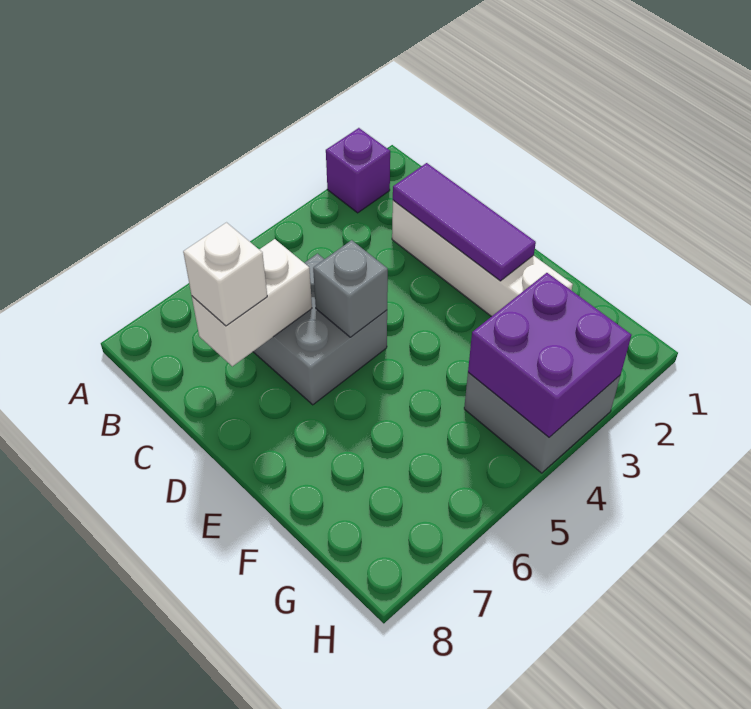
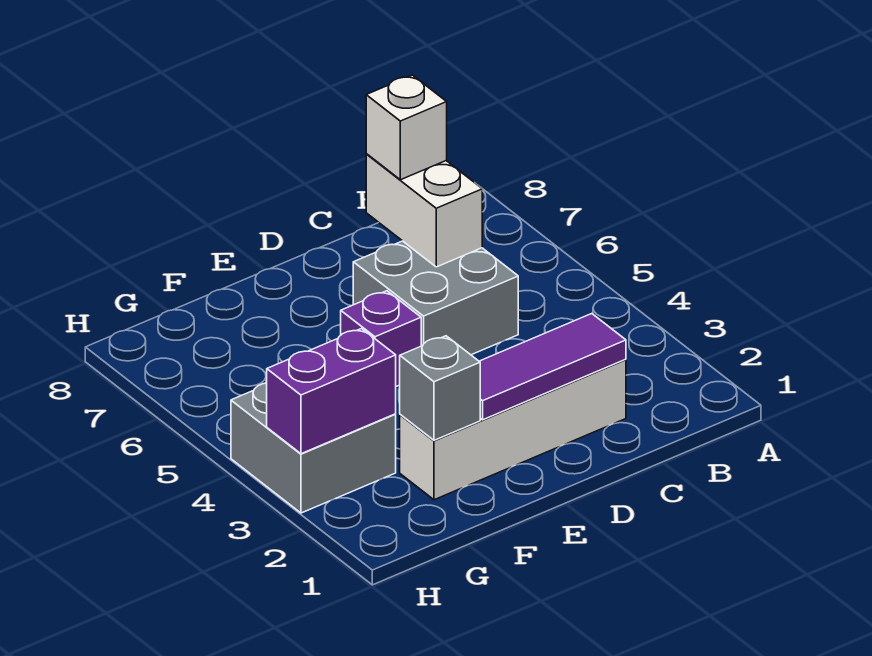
purple 1x1 brick [326,128,390,213] -> purple 1x1 brick moved to [341,291,421,386]
grey 1x1 brick [313,240,388,337] -> grey 1x1 brick moved to [400,336,480,440]
purple 2x2 brick [468,273,631,437] -> purple 1x2 brick [267,329,396,454]

